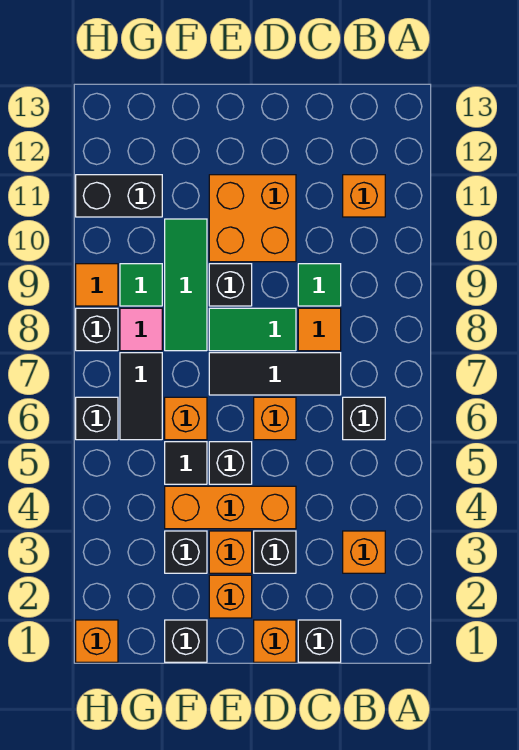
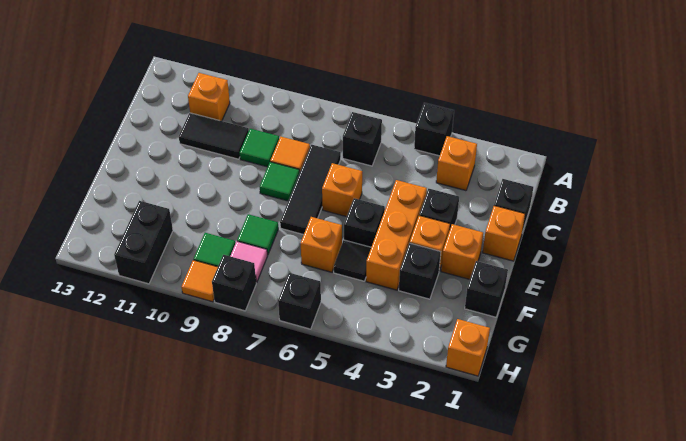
green 1x2 tile [209,308,296,351] -> green 1x1 tile [260,162,300,201]
orange 2x2 brick [209,175,296,262] -> none
black 1x1 brick [209,264,252,306] -> black 1x1 brick moved to [414,103,454,156]
green 1x3 tile [165,219,207,351] -> green 1x1 tile [237,214,278,255]
black 1x2 tile [120,353,162,440] -> black 1x2 tile moved to [179,113,249,159]

